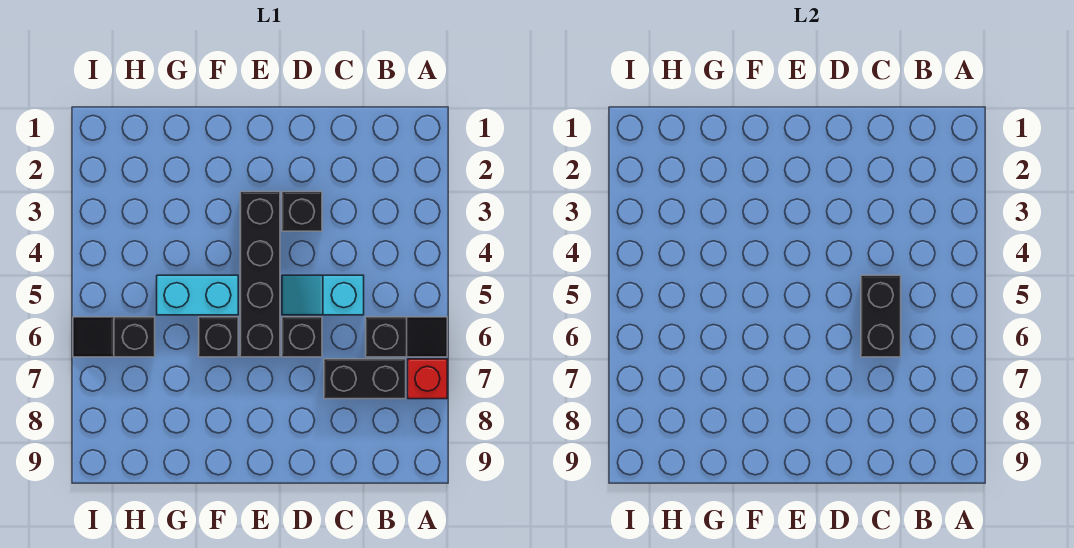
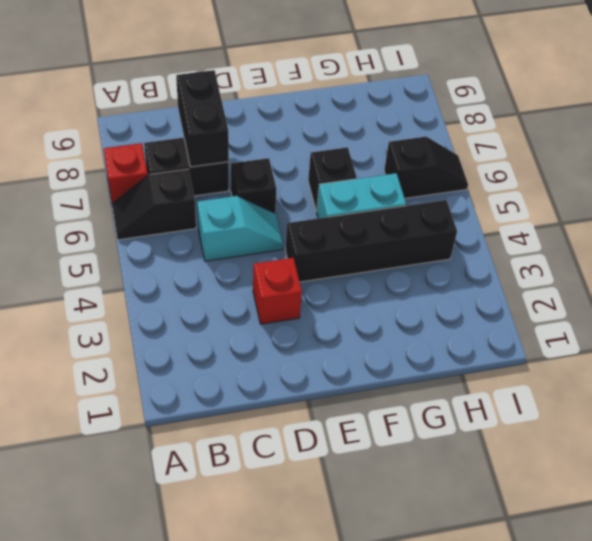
black 1x2 brick [861,275,901,357] -> black 1x2 brick moved to [176,70,229,167]
black 1x1 brick [282,192,322,231] -> red 1x1 brick [253,258,302,324]
black 1x4 brick [240,192,280,357] -> black 1x4 brick turned to [285,200,457,282]

